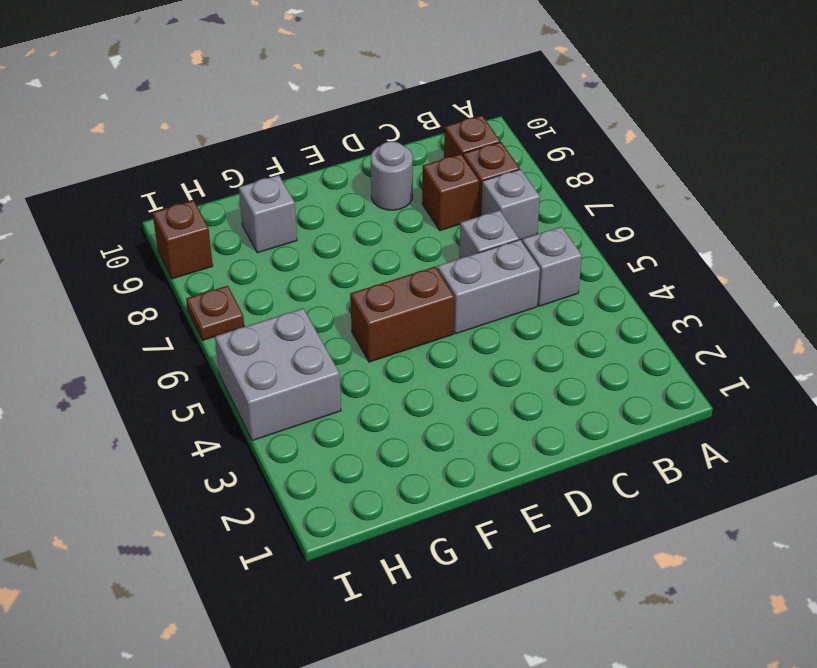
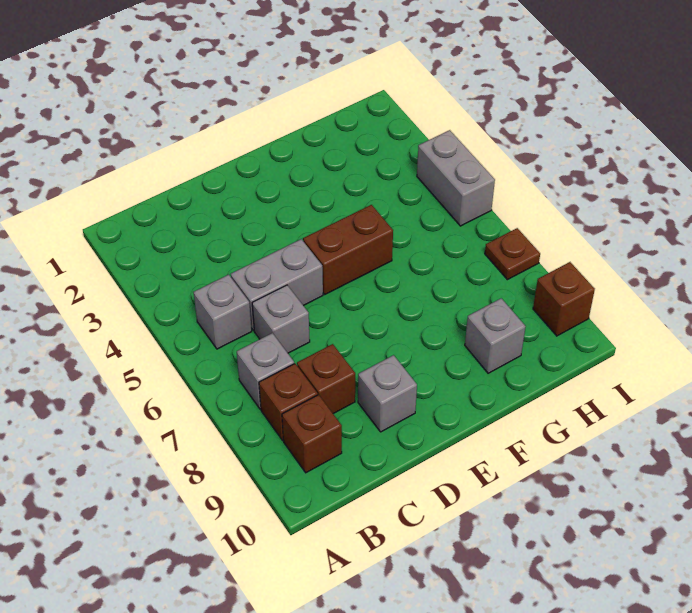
grey 1x1 round brick [371,141,413,210] -> grey 1x1 brick [358,355,417,432]
grey 2x2 brick [215,308,341,441] -> grey 1x2 brick [417,130,495,226]

